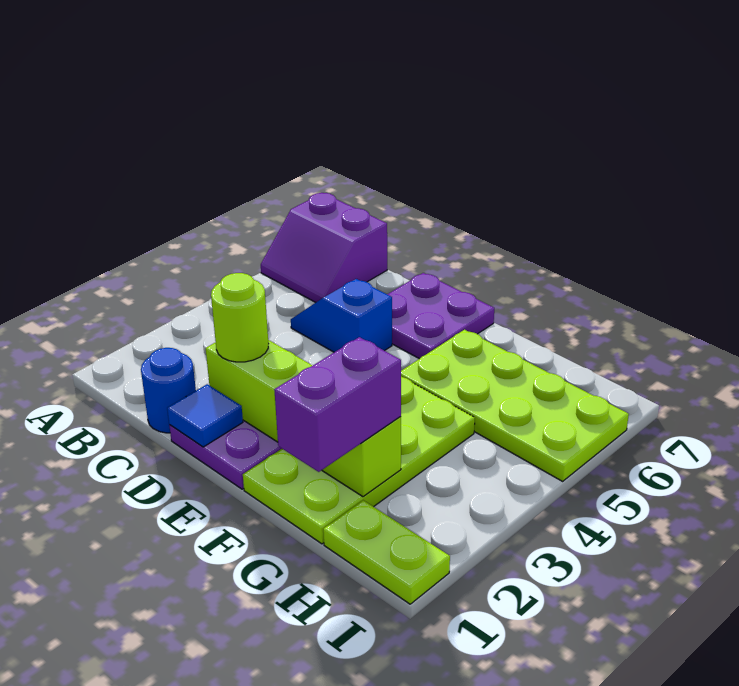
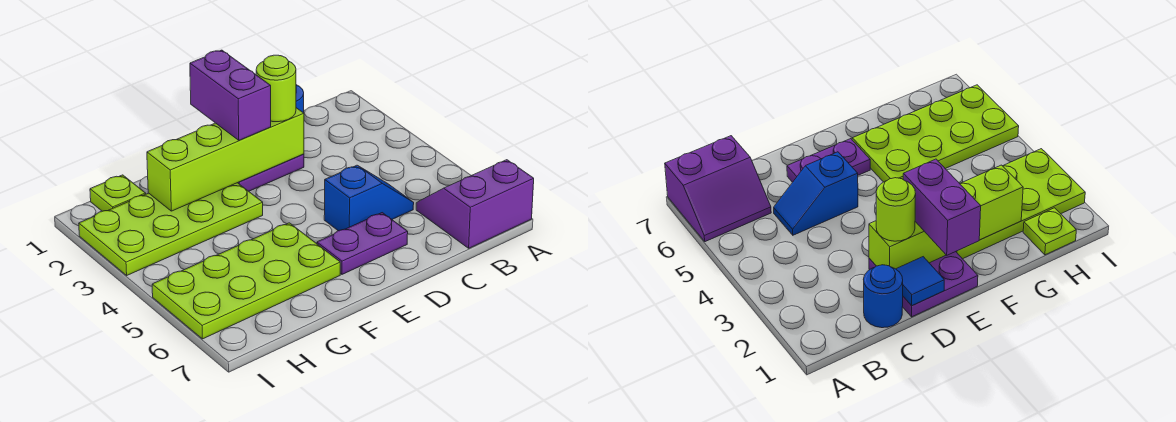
purple 2x2 plate [387,273,494,359] -> purple 1x2 plate [317,213,408,274]
lime 2x4 plate [243,377,475,544] -> lime 2x4 plate turned to [79,183,263,275]
purple 1x2 brick [274,337,401,472] -> purple 1x2 brick moved to [190,50,271,140]
lime 1x2 plate [323,500,450,604] -> lime 1x1 plate [90,175,146,211]

